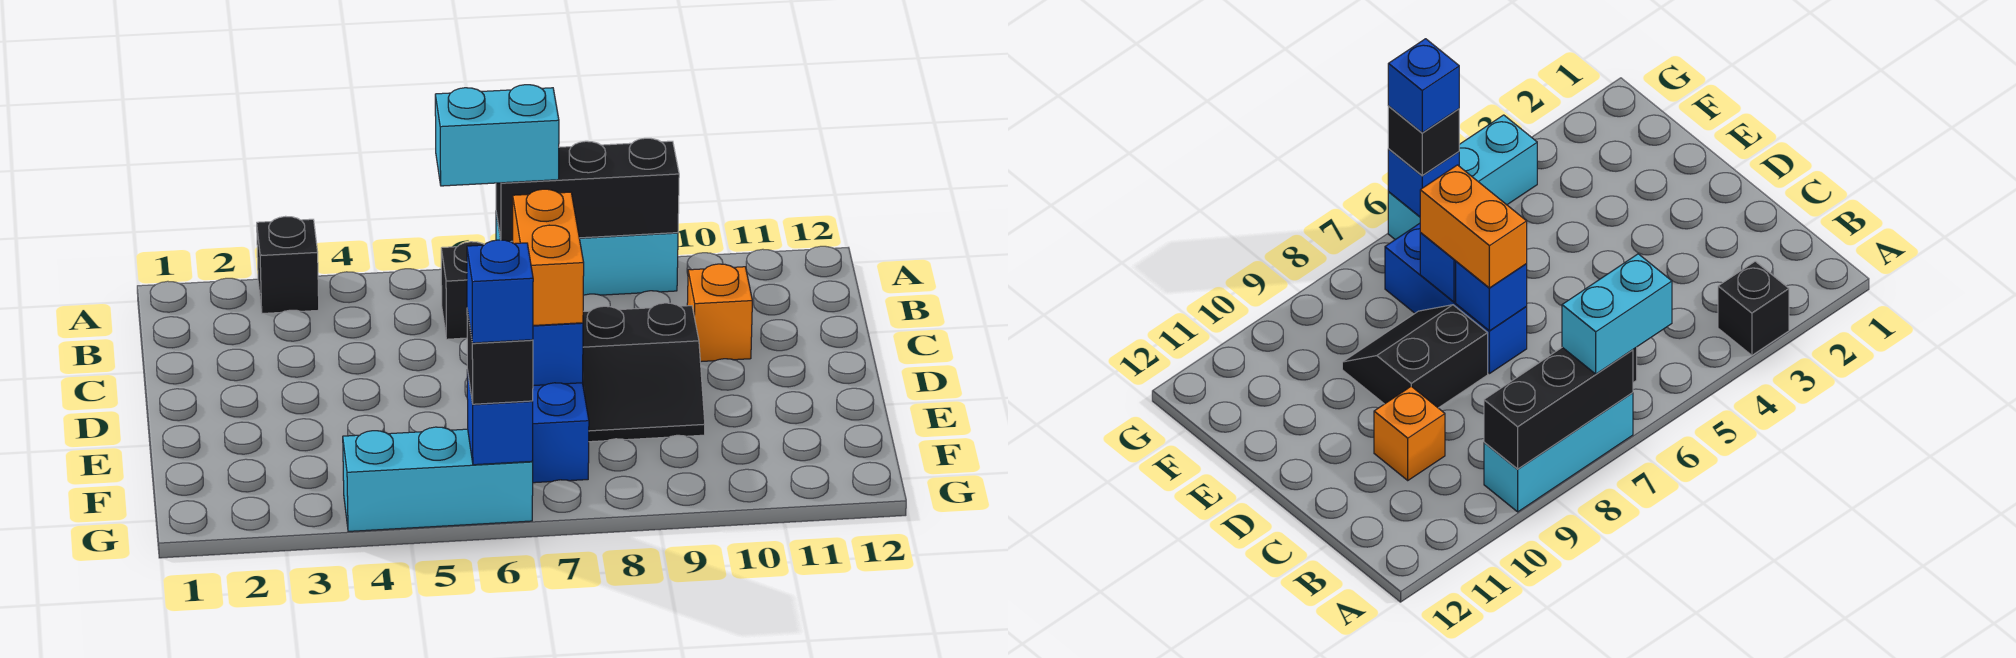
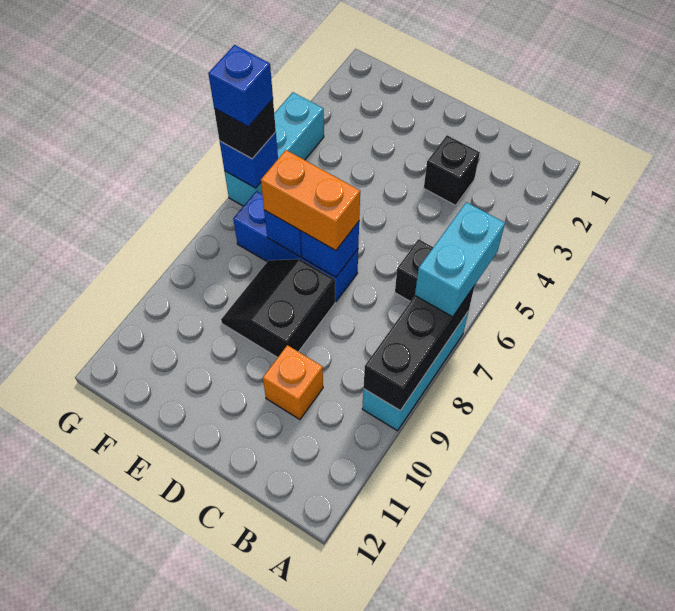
black 1x1 brick [257,216,319,313] -> black 1x1 brick moved to [424,135,480,205]

